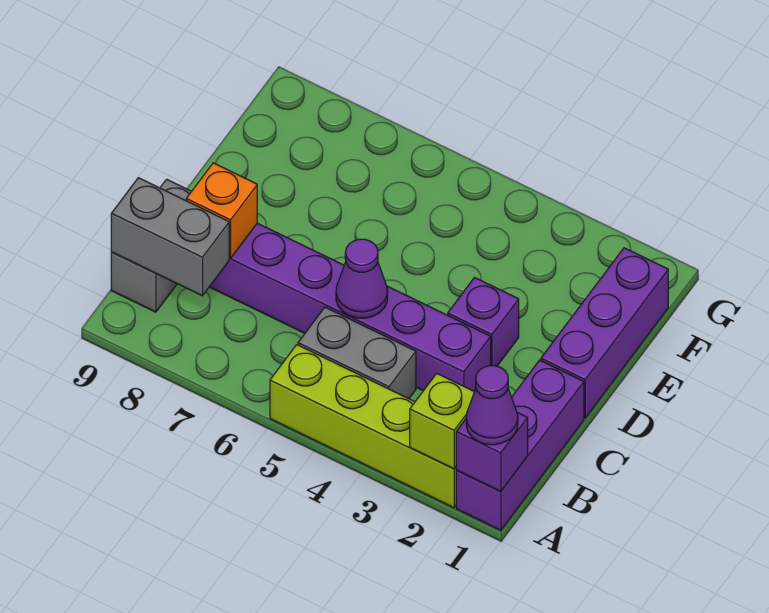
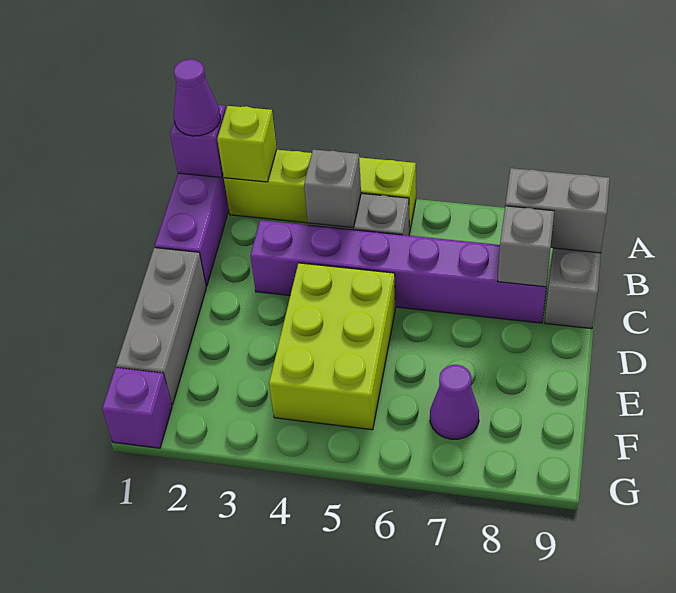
none -> grey 1x1 brick [304,149,361,228]
purple 1x1 cone [336,239,388,318] -> purple 1x1 cone moved to [430,365,479,439]
orange 1x1 brick [186,163,257,258] -> grey 1x1 brick [498,206,554,287]
purple 1x3 brick [541,248,668,418] -> grey 1x3 brick [116,248,206,405]
purple 1x1 brick [448,278,519,366] -> purple 1x1 brick moved to [102,368,172,448]
none -> lime 2x3 brick [269,263,395,430]

